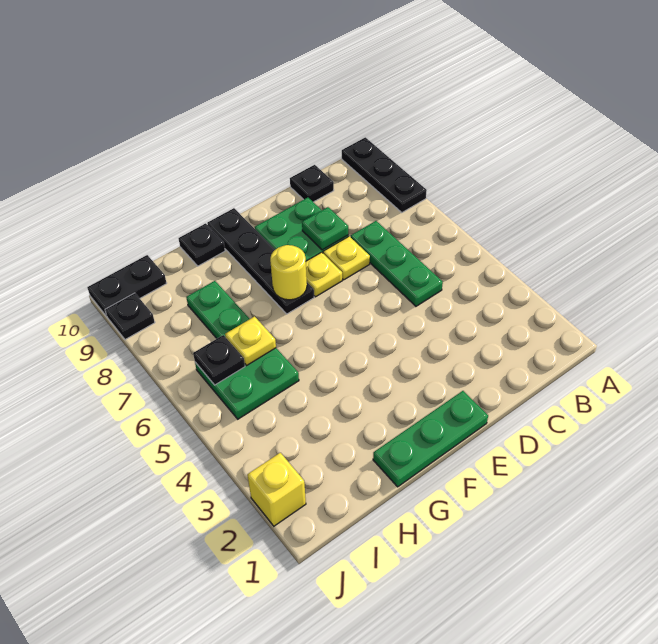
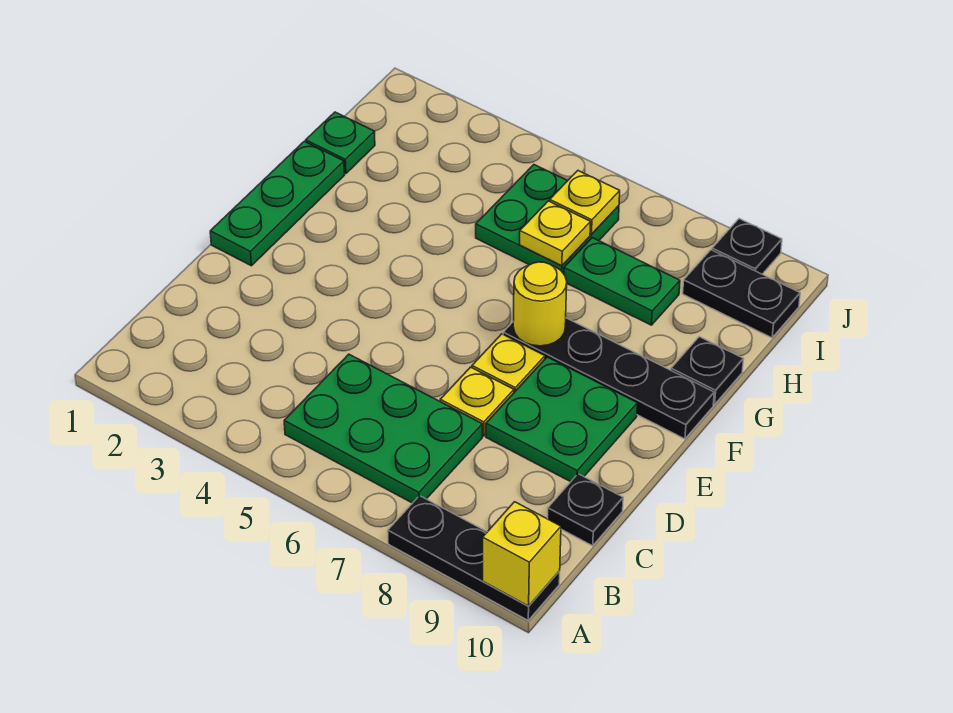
green 1x3 plate [351,221,443,306] -> green 2x3 plate [284,354,482,503]
green 1x1 plate [302,207,348,250] -> green 1x1 plate moved to [306,112,375,174]
black 1x1 plate [193,335,245,385] -> yellow 1x1 plate [550,171,620,234]
black 1x2 plate [87,255,167,317] -> black 1x2 plate turned to [683,250,800,338]
yellow 1x1 brick [247,453,306,526] -> yellow 1x1 brick moved to [483,502,561,606]

